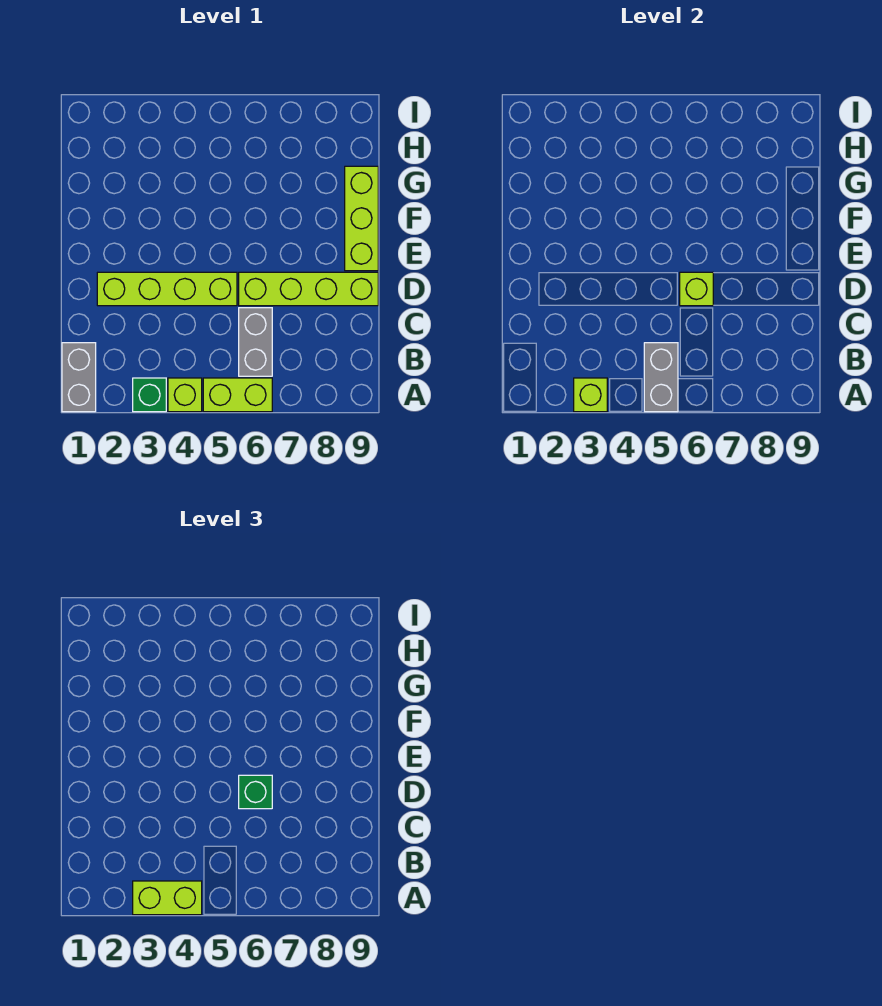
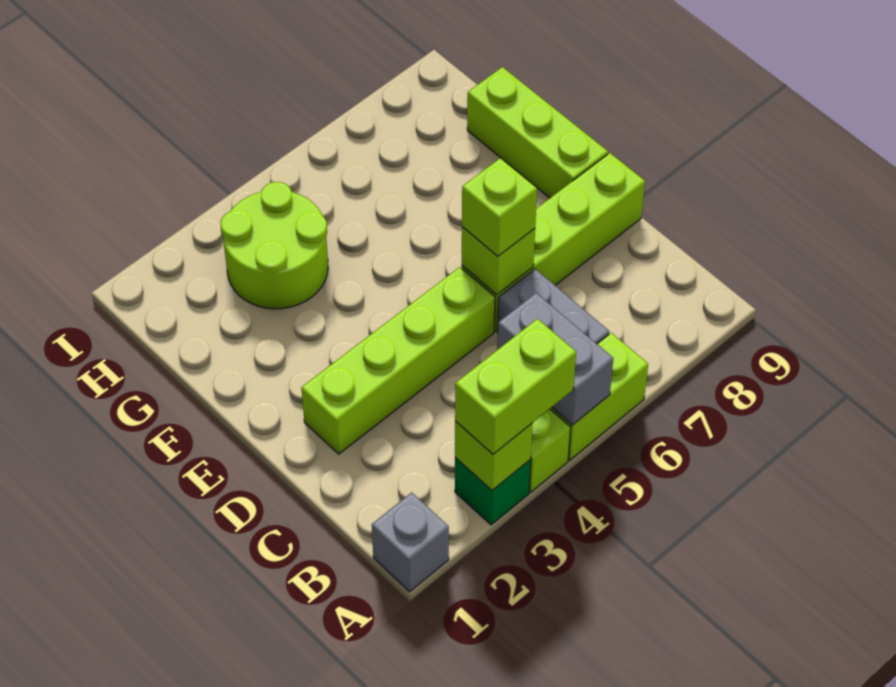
grey 1x2 brick [62,343,96,412] -> grey 1x1 brick [372,492,449,592]
green 1x1 brick [239,775,272,809] -> lime 1x1 brick [462,158,537,256]
none -> lime 2x2 round brick [221,182,328,309]

